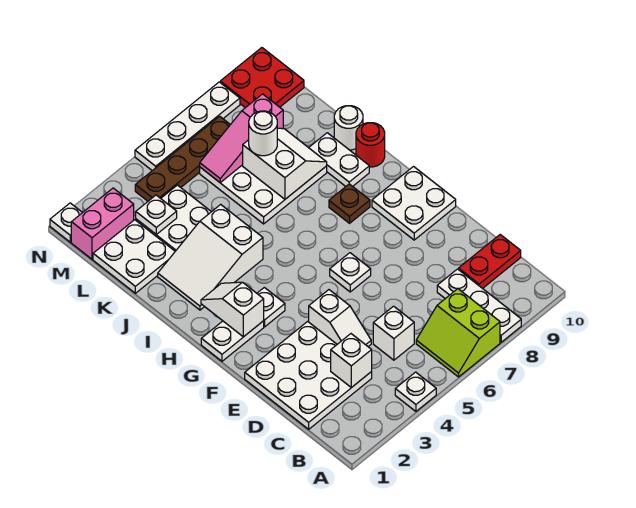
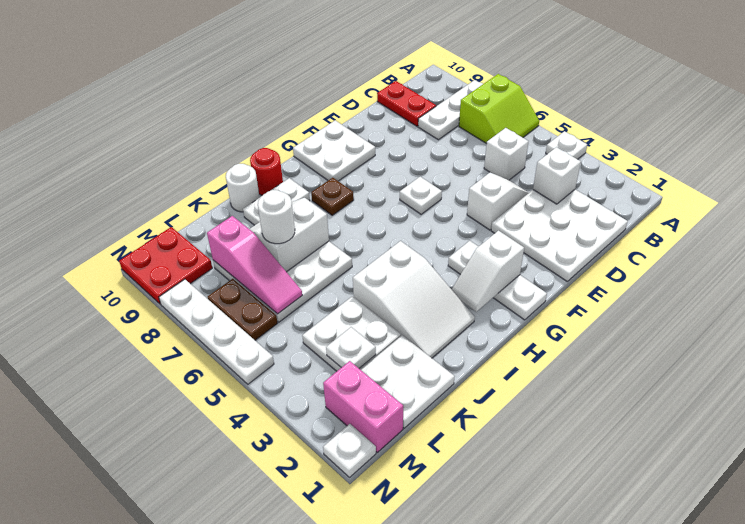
brown 1x4 plate [135,116,230,201] -> brown 1x2 plate [208,279,277,340]

